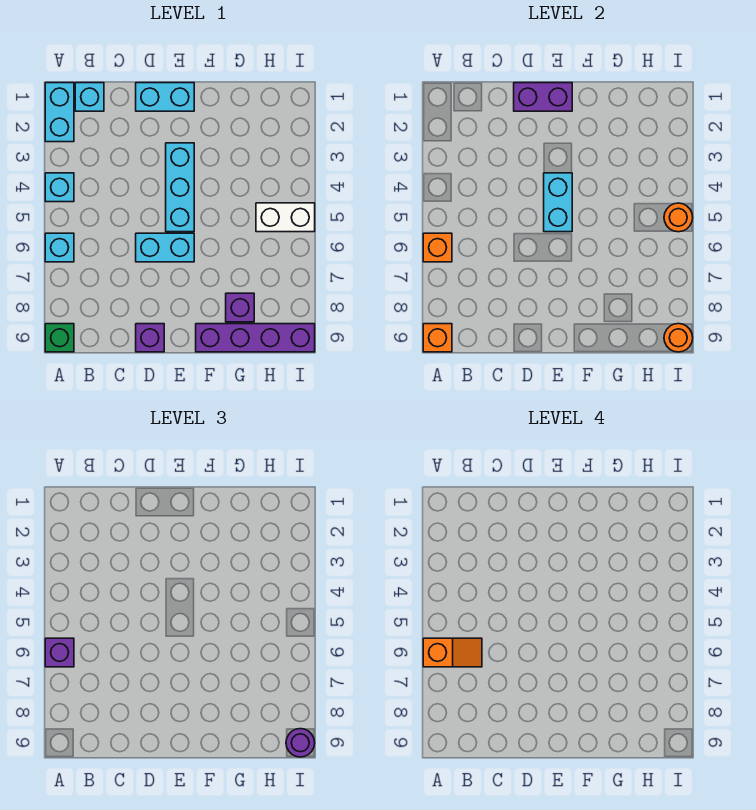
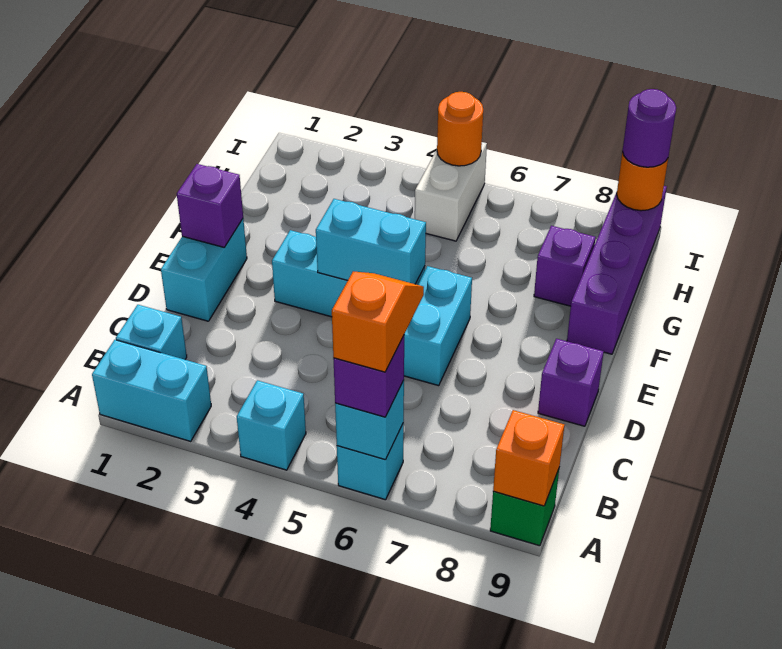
orange 1x1 brick [423,233,452,262] -> cyan 1x1 brick [335,380,404,460]
purple 1x2 brick [514,83,572,111] -> purple 1x1 brick [177,164,243,247]

